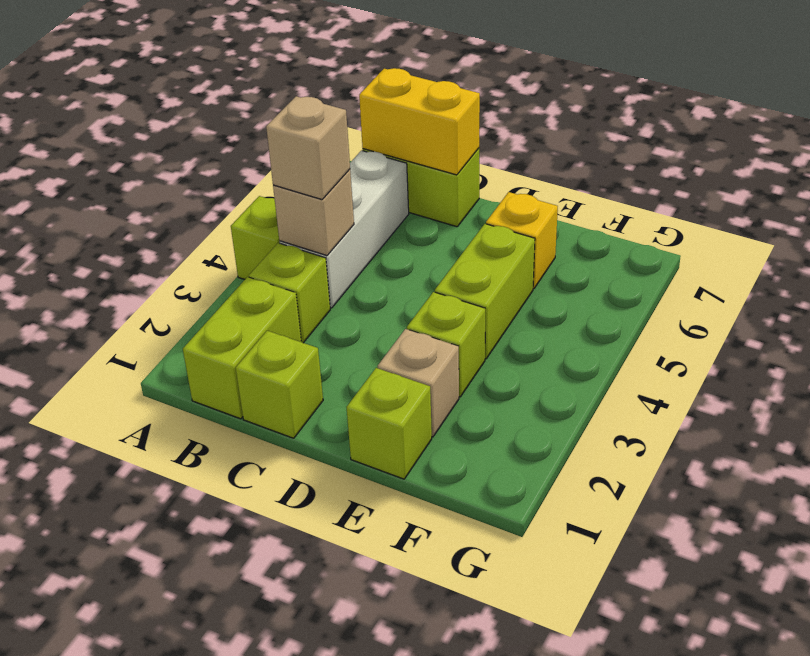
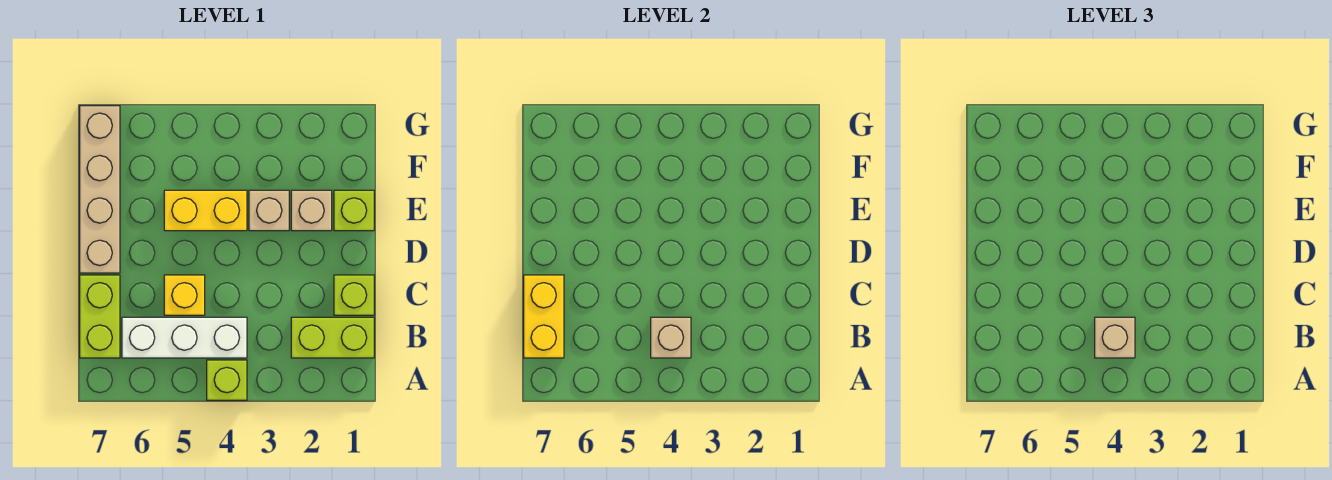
lime 1x1 brick [249,243,330,343] -> none
none -> tan 1x4 brick [80,106,120,273]
lime 1x1 brick [407,292,485,397] -> tan 1x1 brick [249,190,289,231]
lime 1x2 brick [435,224,535,359] -> yellow 1x2 brick [164,190,247,231]
yellow 1x1 brick [486,192,558,289] -> yellow 1x1 brick moved to [164,275,205,315]

